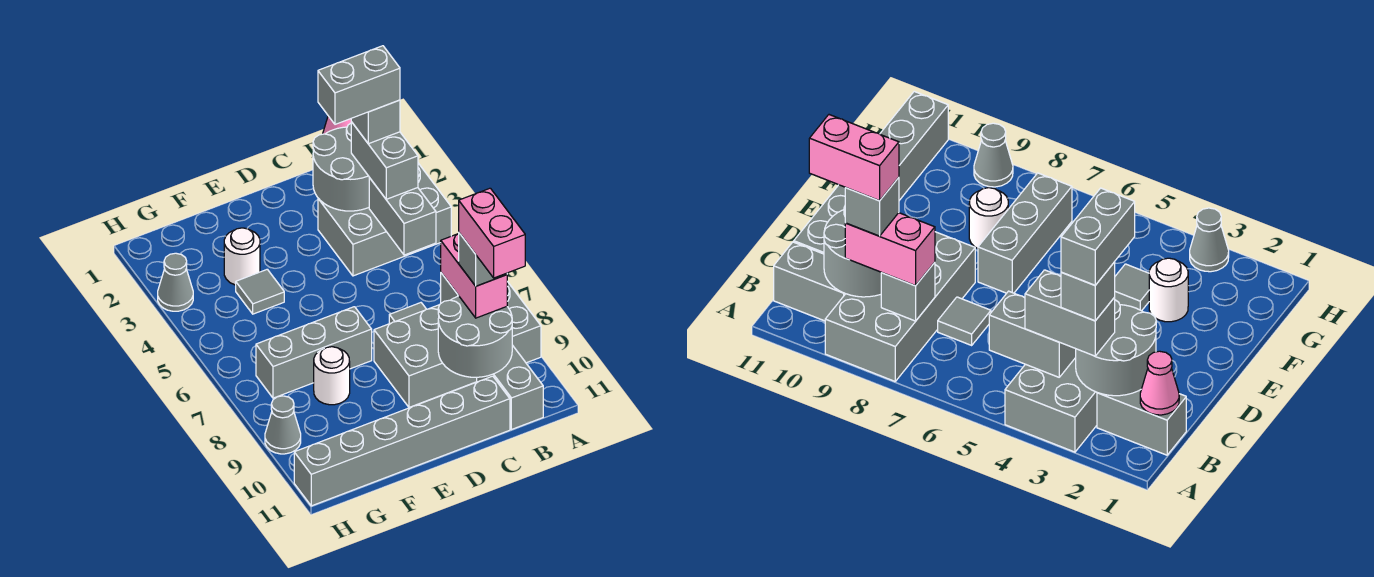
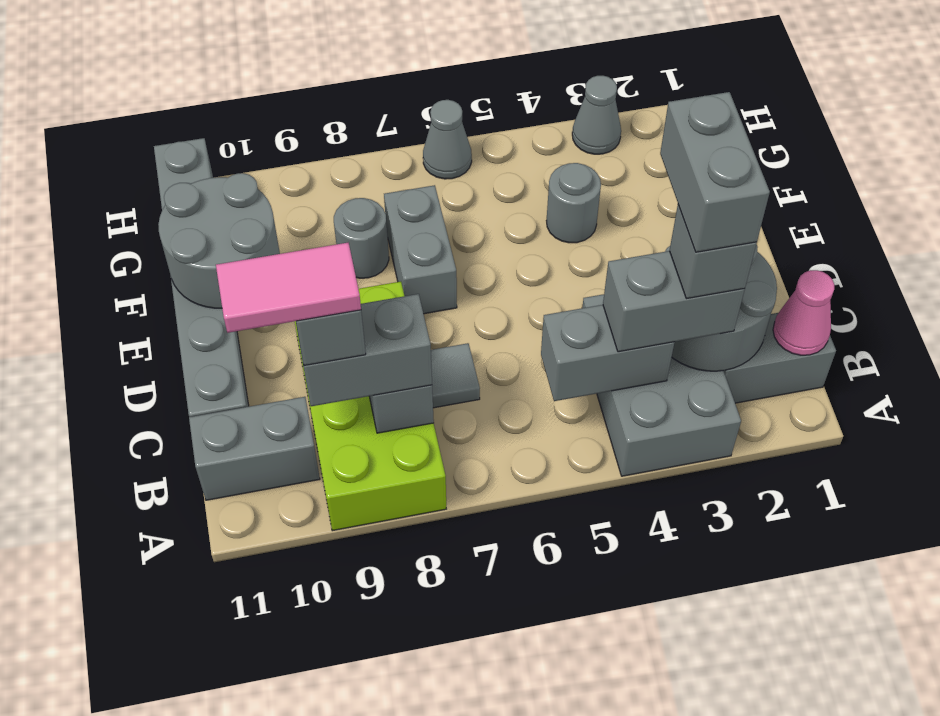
grey 2x4 brick [374,282,541,407] -> lime 2x4 brick [295,282,446,531]
pink 1x2 brick [441,234,507,318] -> grey 1x2 brick [298,294,432,406]
grey 2x2 round brick [438,296,512,377] -> grey 2x2 round brick moved to [158,173,280,308]
pink 1x2 brick [459,188,525,278] -> pink 1x2 tile [216,243,361,333]
grey 1x3 brick [256,307,372,398] -> grey 1x2 brick [384,185,457,314]
white 1x1 round brick [224,228,260,285] -> none
grey 1x1 tile [236,269,284,314] -> grey 1x1 round brick [546,163,601,243]
white 1x1 round brick [314,347,350,405] -> grey 1x1 round brick [334,198,389,278]
grey 1x1 cone [265,396,301,454] -> grey 1x1 cone moved to [423,100,472,179]

